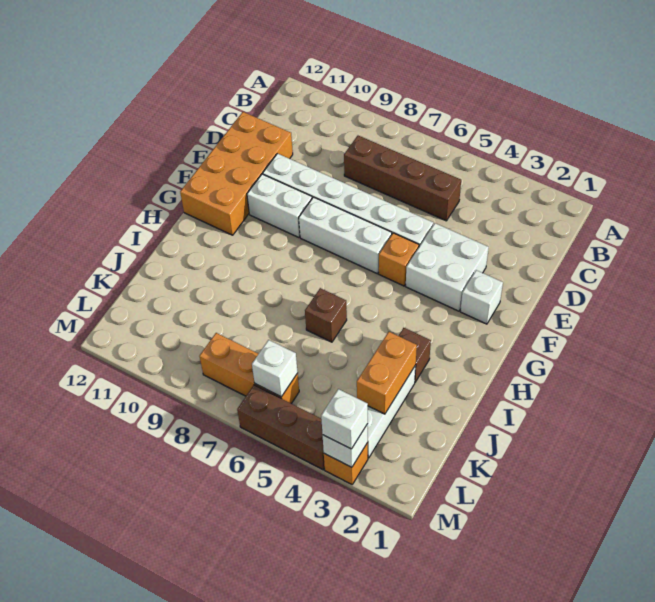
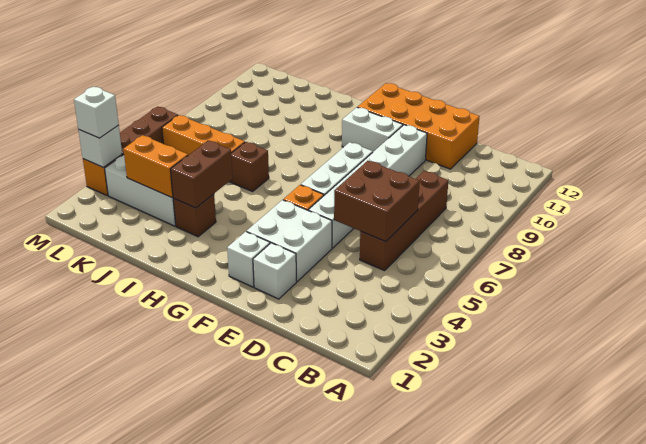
none -> brown 2x2 brick [334,161,420,242]
white 1x2 brick [247,174,312,238] -> white 1x2 brick turned to [342,107,403,152]
none -> brown 1x2 brick [171,140,233,208]
orange 1x3 brick [199,333,299,404] -> orange 1x3 brick turned to [162,115,245,182]
white 1x1 brick [252,340,298,397] -> white 1x1 brick moved to [253,243,297,299]

